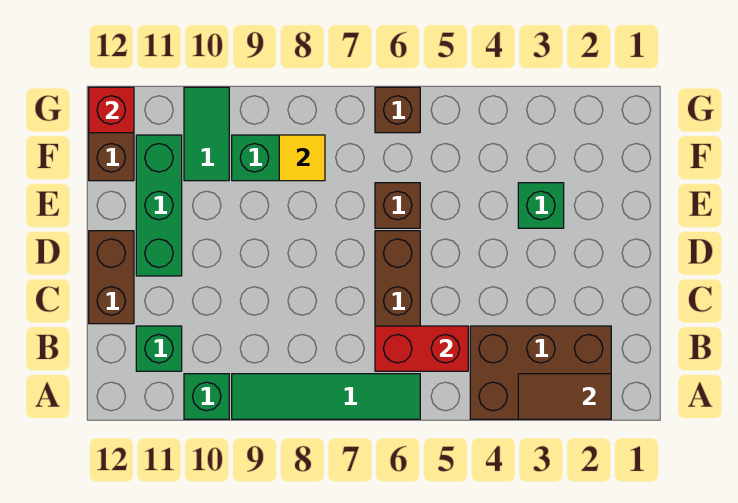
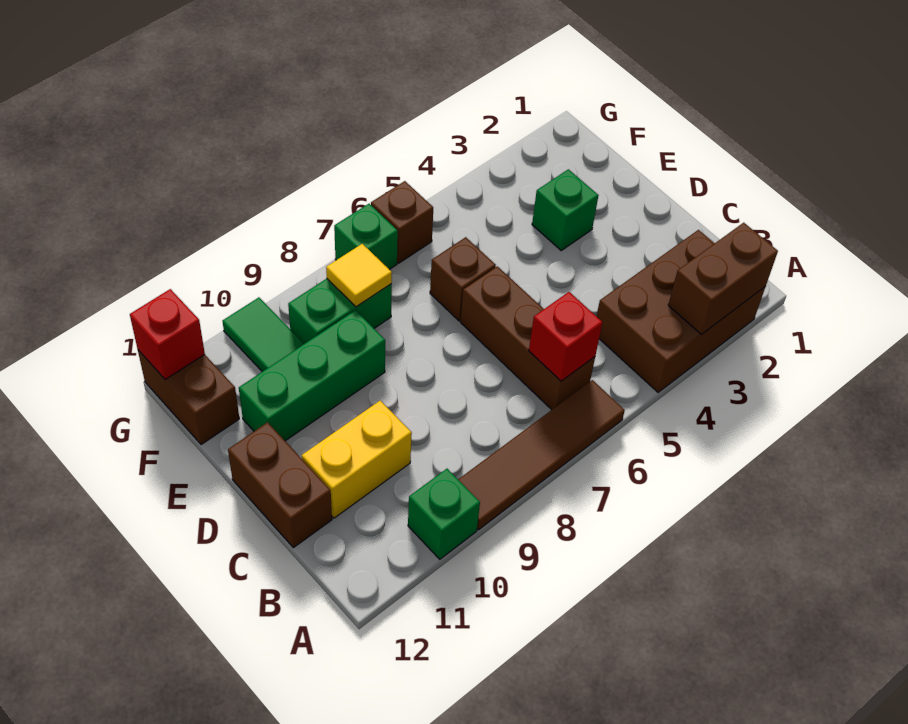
brown 1x2 tile [518,374,611,419] -> brown 1x2 brick [668,223,778,334]
green 1x4 tile [232,374,420,419] -> brown 1x4 tile [458,380,625,530]
red 1x2 brick [375,326,468,371] -> red 1x1 brick [529,292,603,381]
green 1x1 brick [136,326,182,371] -> green 1x1 brick moved to [334,204,398,270]
none -> yellow 1x2 brick [302,401,412,518]
green 1x3 brick [136,135,182,276] -> green 1x3 brick turned to [239,310,385,441]

